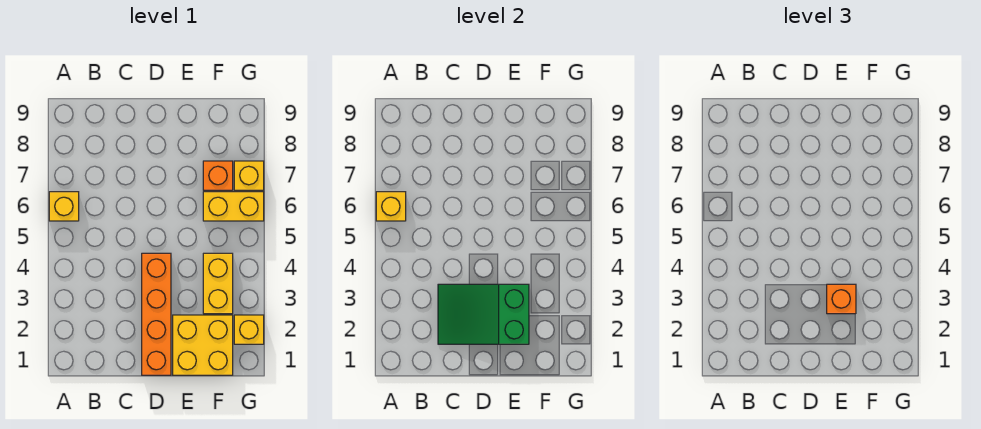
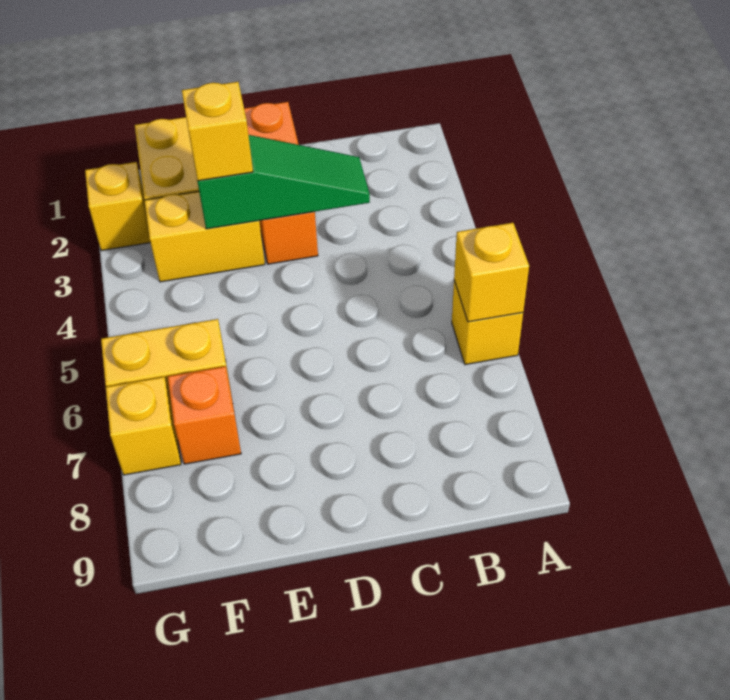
green 2x3 slope [438,284,529,344] -> green 1x3 slope [198,135,370,229]
orange 1x4 brick [142,253,171,375] -> orange 1x3 brick [244,102,318,264]
orange 1x1 brick [827,284,856,314] -> yellow 1x1 brick [182,82,253,181]
yellow 1x2 brick [203,253,233,314] -> yellow 1x2 brick turned to [145,192,265,282]

